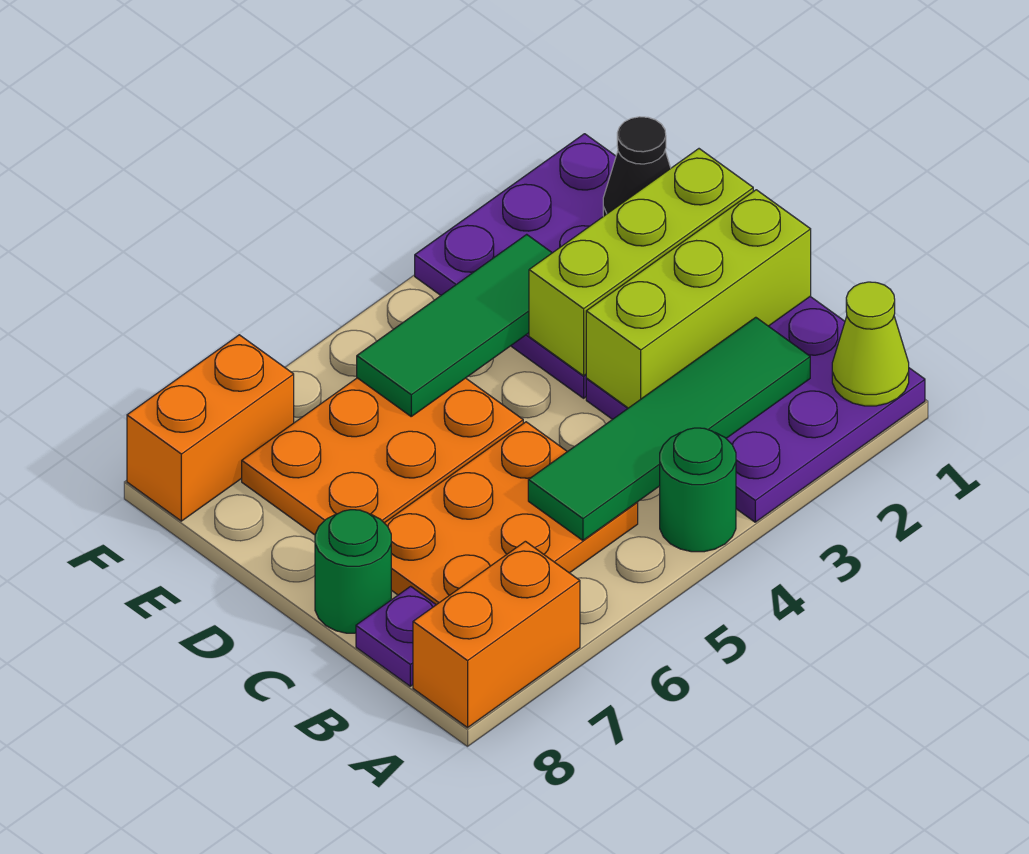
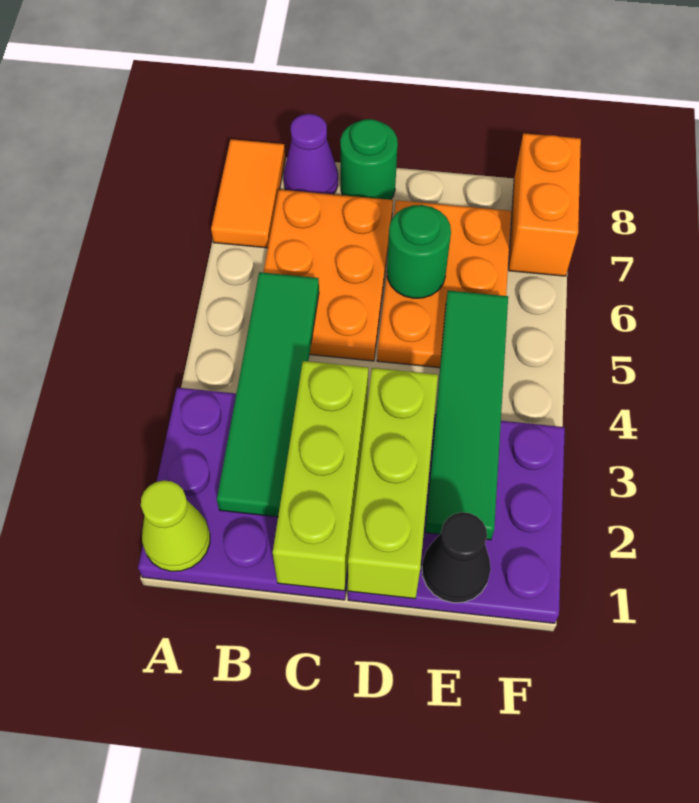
green 1x1 round brick [660,428,736,552] -> green 1x1 round brick moved to [387,205,451,298]
orange 1x2 brick [413,541,580,728] -> orange 1x2 tile [211,139,285,248]
purple 1x1 plate [356,586,436,686] -> purple 1x1 cone [284,114,338,194]
green 1x3 tile [357,234,552,416] -> green 1x4 tile [425,290,508,540]

